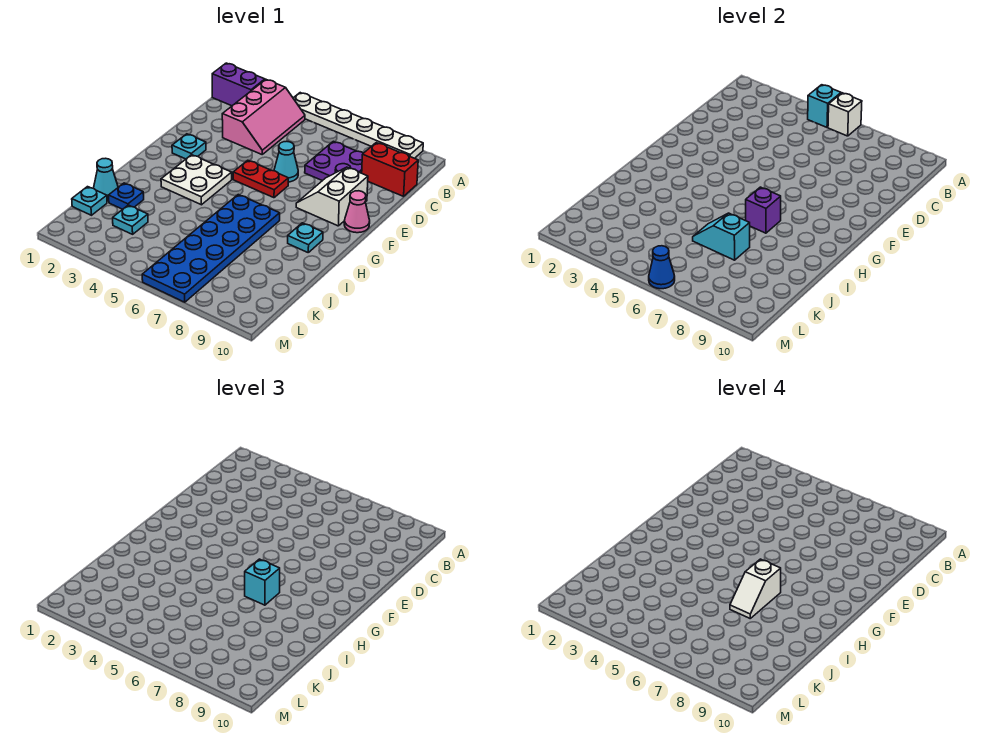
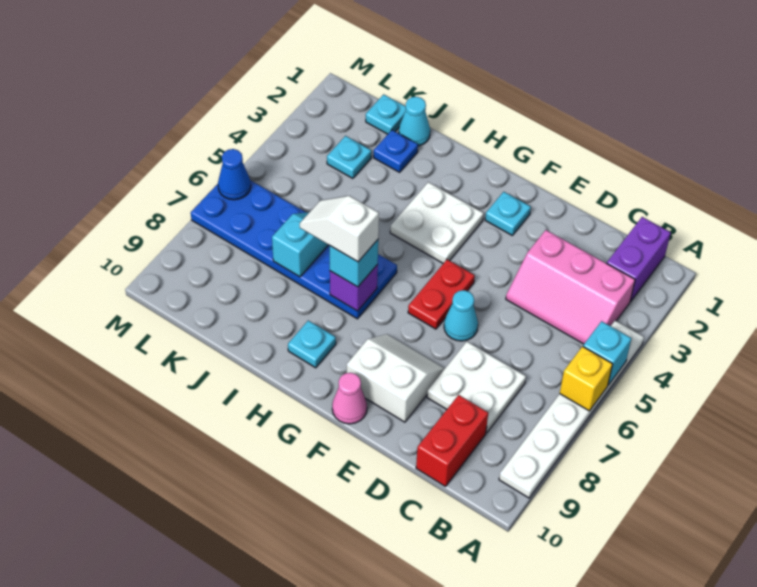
white 1x1 brick [828,93,862,136] -> yellow 1x1 brick [560,347,613,411]
purple 2x2 plate [305,141,363,181] -> white 2x2 plate [427,342,526,433]

